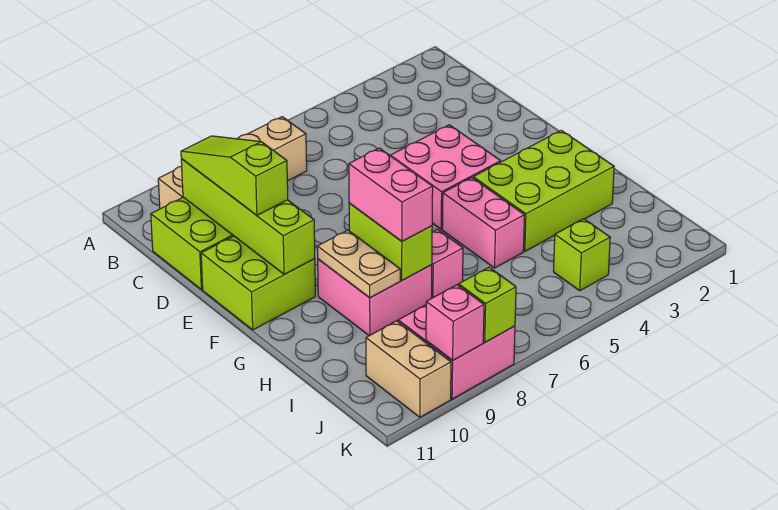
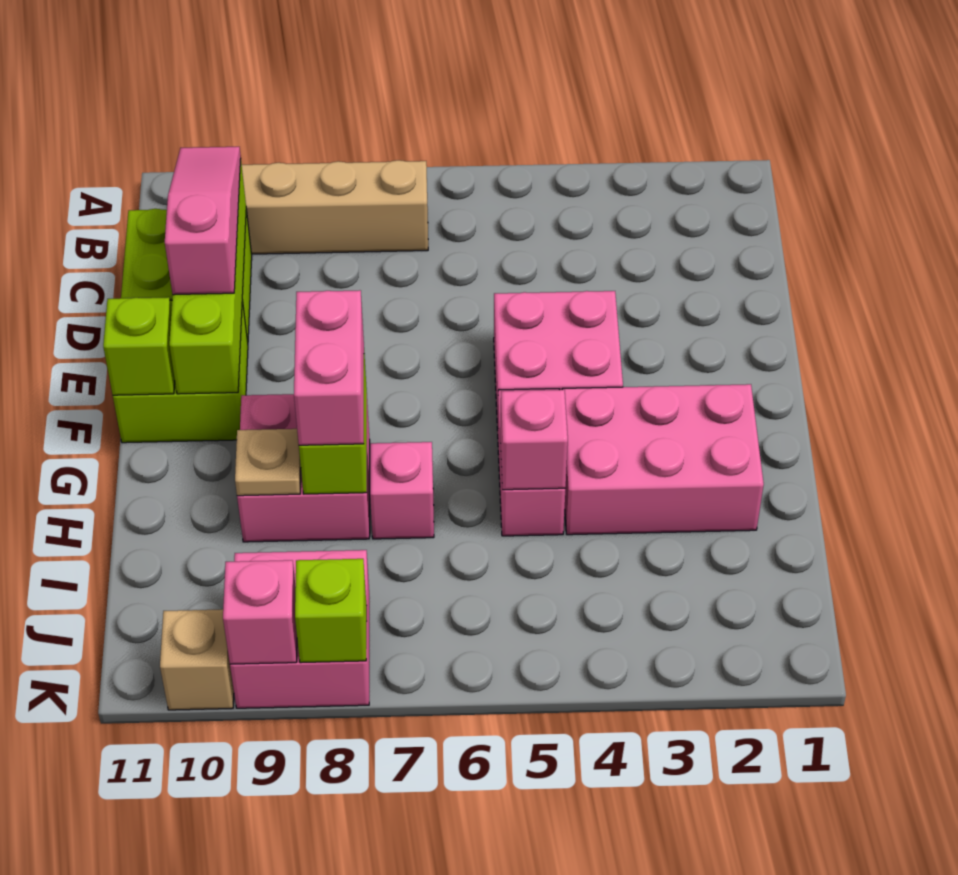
lime 1x3 slope [181,136,288,215] -> pink 1x3 slope [165,147,241,295]
lime 2x3 brick [473,130,614,251] -> pink 2x3 brick [562,384,764,535]
tan 1x2 plate [317,230,400,298] -> tan 1x1 plate [235,429,301,496]
none -> pink 1x1 brick [500,390,568,490]
lime 1x1 brick [553,219,610,291] -> lime 1x1 brick moved to [103,297,175,395]
tan 1x2 brick [366,321,451,417] -> tan 1x1 brick [160,609,234,710]

